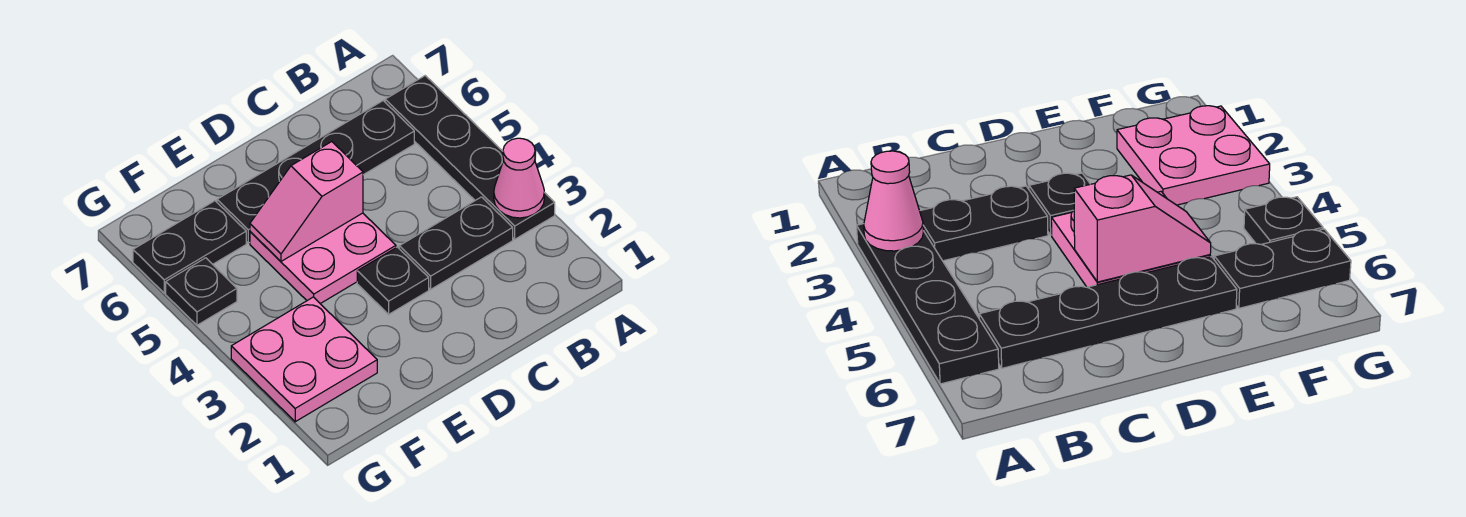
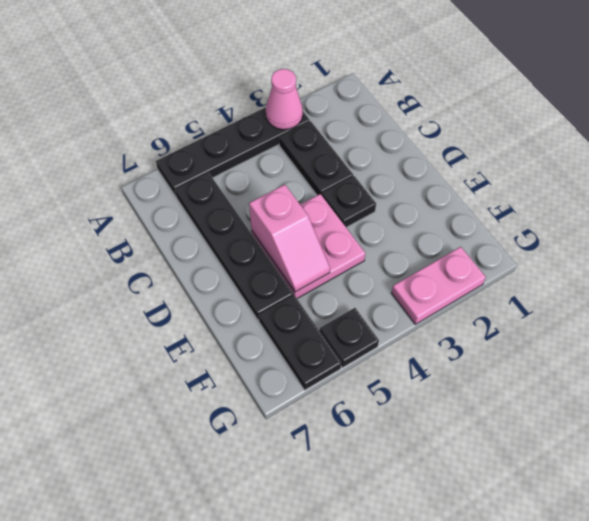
pink 2x2 plate [231,297,377,422] -> pink 1x2 plate [391,247,486,324]

